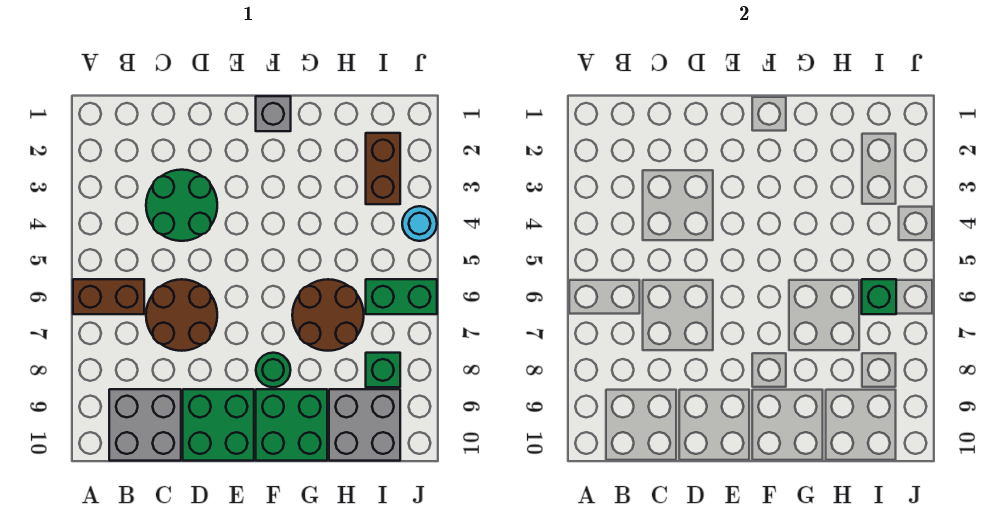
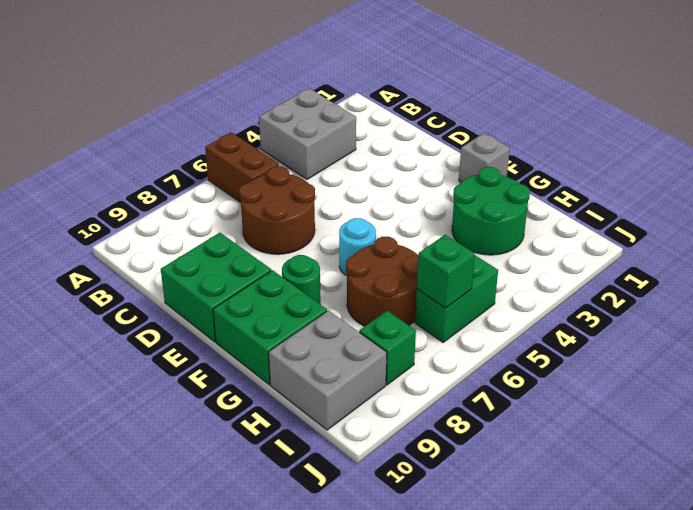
grey 2x2 brick [109,389,181,461] -> grey 2x2 brick moved to [259,88,356,179]
green 2x2 round brick [146,170,217,241] -> green 2x2 round brick moved to [452,167,530,255]
brown 1x2 brick [366,133,400,204] -> none
green 1x2 brick [366,279,437,314] -> green 1x2 brick turned to [415,255,498,342]
cyan 1x1 round brick [402,206,437,241] -> cyan 1x1 round brick moved to [339,218,376,276]

